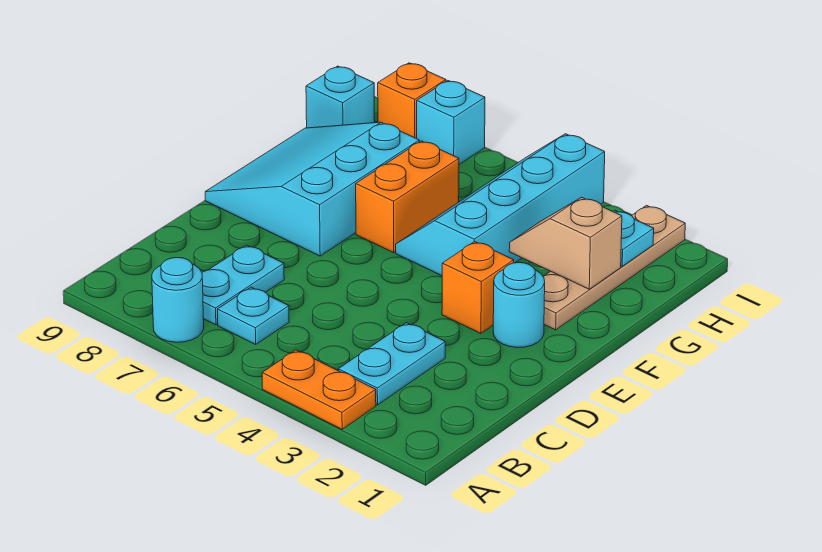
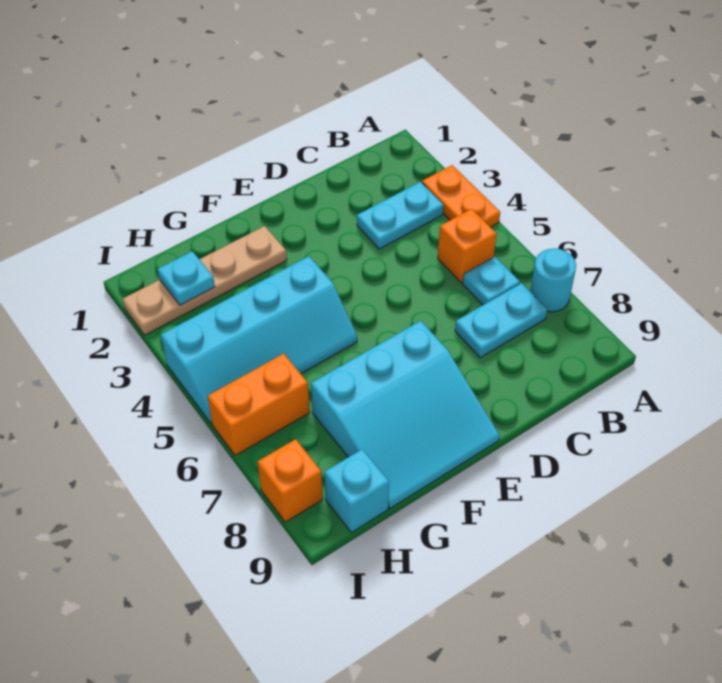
cyan 1x1 round brick [493,263,545,348] -> none
orange 1x1 brick [442,241,514,333] -> orange 1x1 brick moved to [438,209,497,283]
orange 1x2 brick [356,141,459,253] -> orange 1x2 brick moved to [208,354,310,456]
tan 1x2 slope [509,197,622,289] -> none
cyan 1x1 brick [417,81,485,164] -> none

